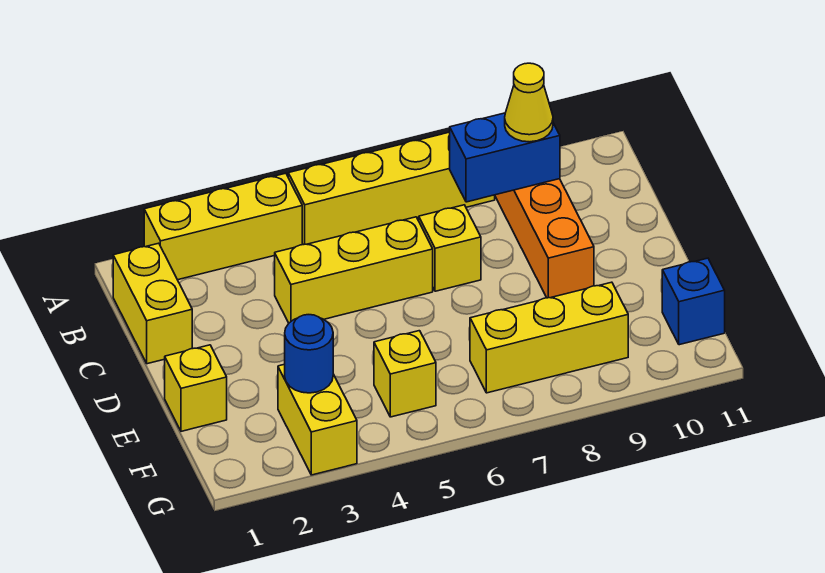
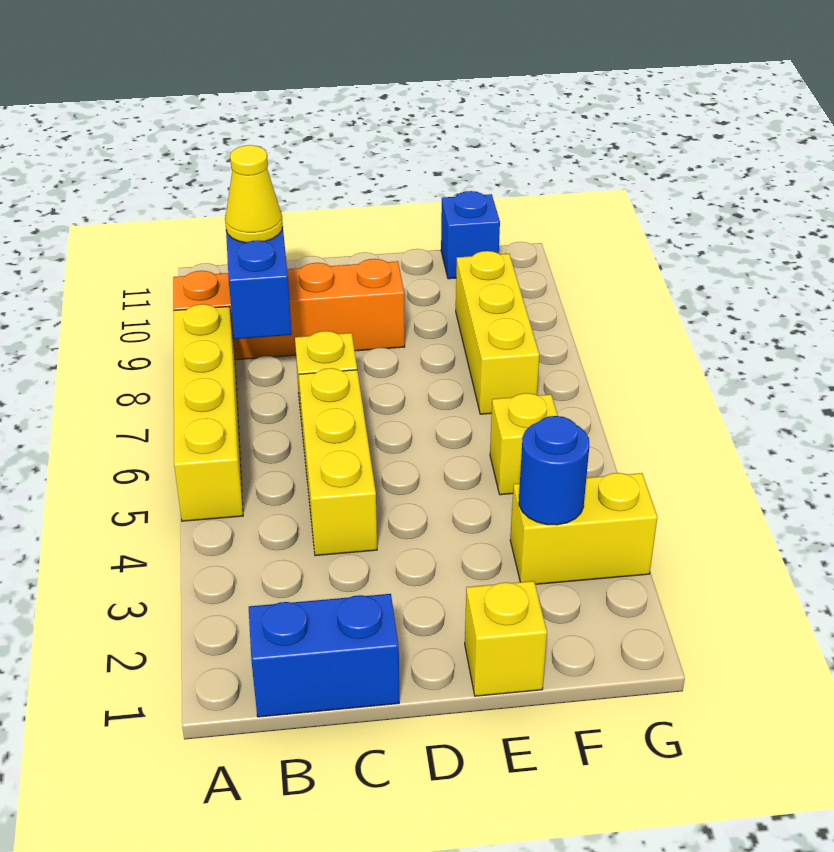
yellow 1x3 brick [144,173,302,280] -> none
yellow 1x2 brick [113,243,192,364] -> blue 1x2 brick [249,594,399,717]

